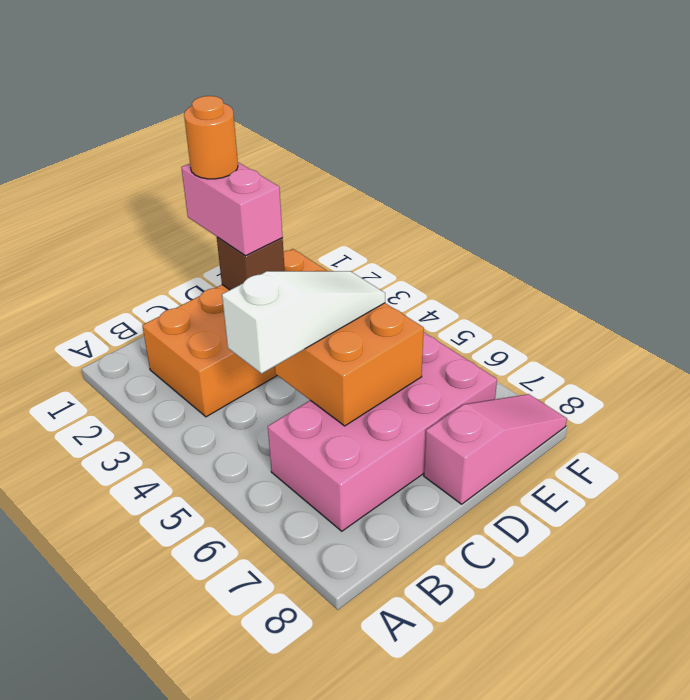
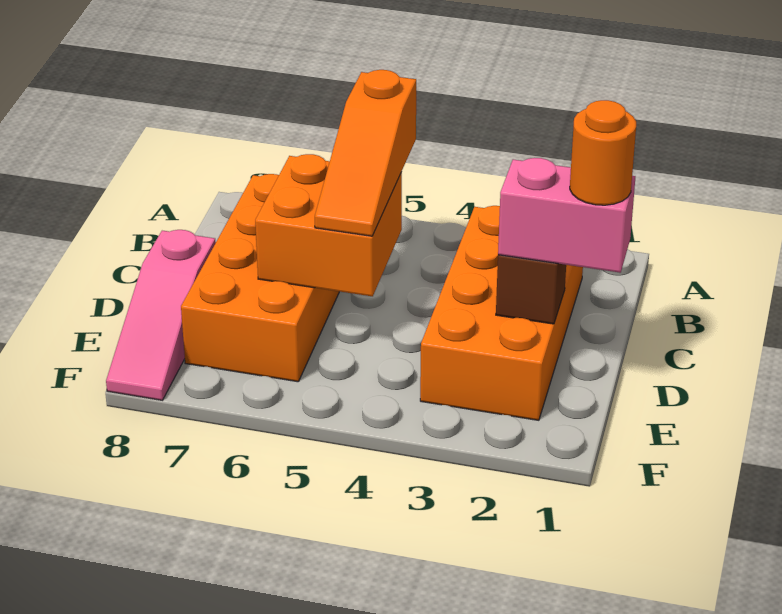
white 1x3 slope [222,271,385,373] -> orange 1x3 slope [315,70,416,236]
pink 2x4 brick [268,333,497,531] -> orange 2x4 brick [181,174,339,382]

